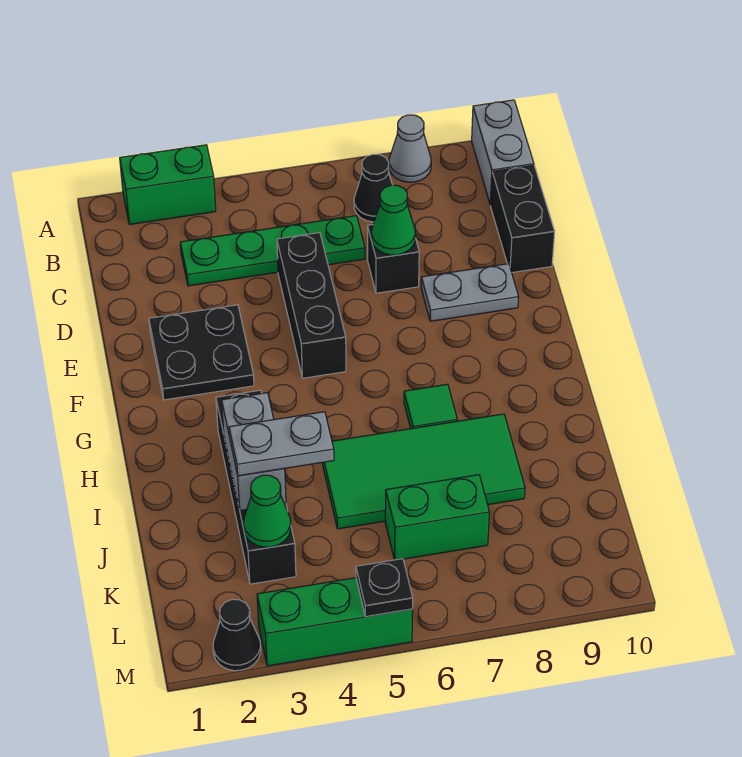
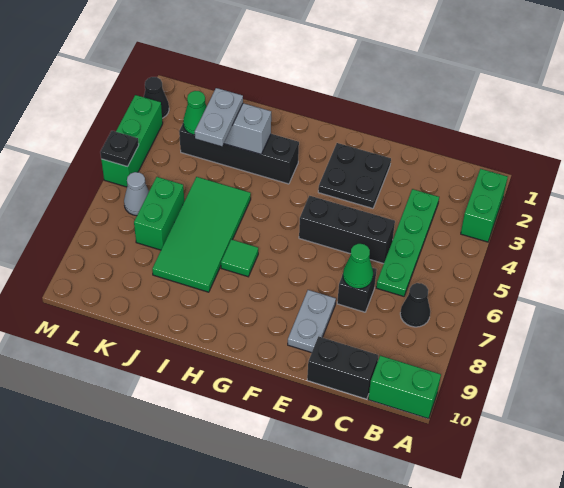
grey 1x1 cone [389,115,431,182] -> grey 1x1 cone moved to [124,172,149,216]
grey 1x2 brick [472,100,534,205] -> green 1x2 brick [368,356,441,419]

